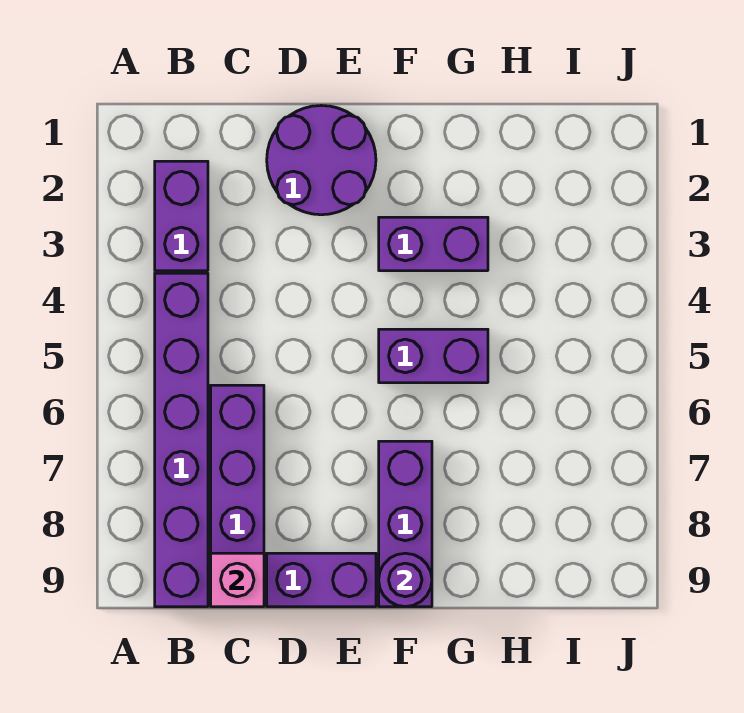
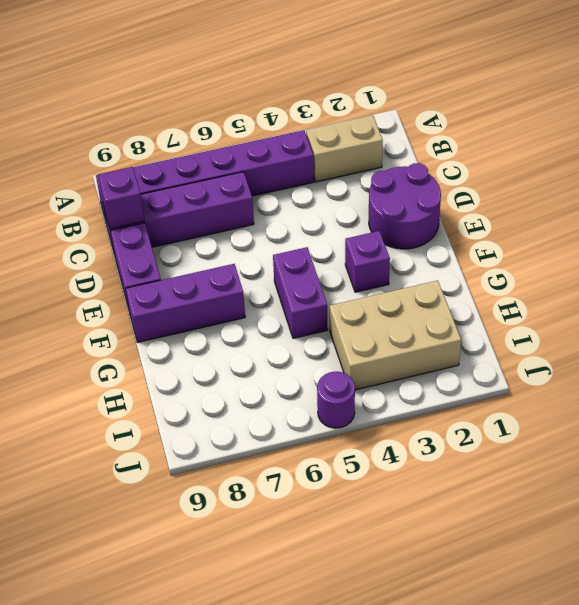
purple 1x2 brick [155,161,208,271] -> tan 1x2 brick [306,115,383,182]
pink 1x1 brick [211,553,264,607] -> purple 1x1 brick [98,167,144,229]
purple 1x2 brick [379,217,488,271] -> purple 1x1 brick [345,231,390,292]
purple 1x1 round brick [379,553,432,607] -> purple 1x1 round brick moved to [317,371,355,428]
none -> tan 2x3 brick [330,281,461,390]

